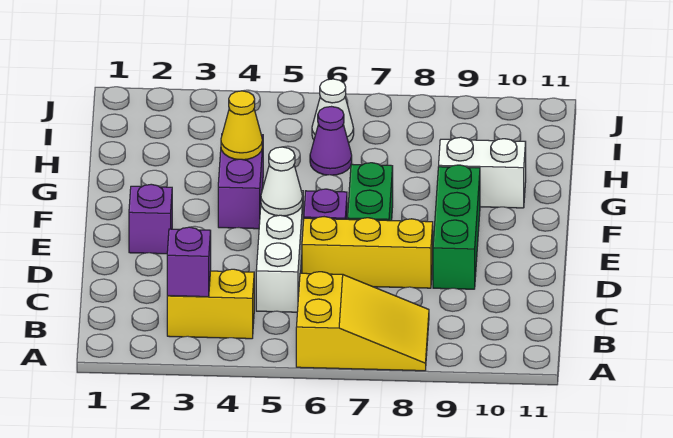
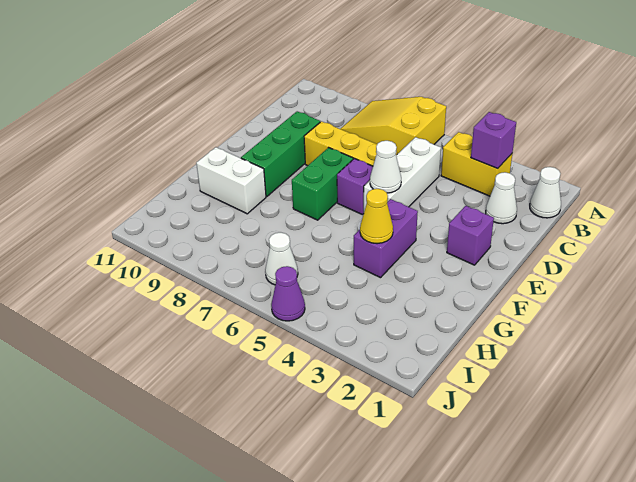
none -> white 1x1 cone [530,167,561,218]
none -> white 1x1 cone [486,172,517,224]
purple 1x1 cone [310,107,352,175] -> purple 1x1 cone moved to [271,266,305,321]

